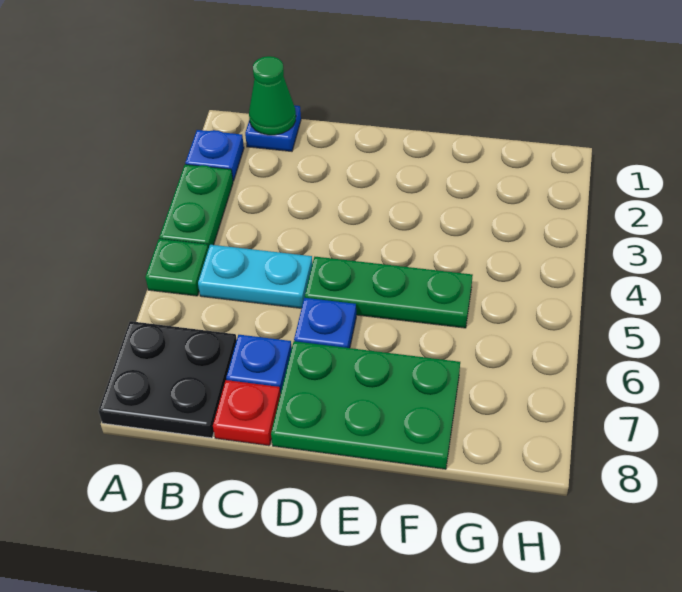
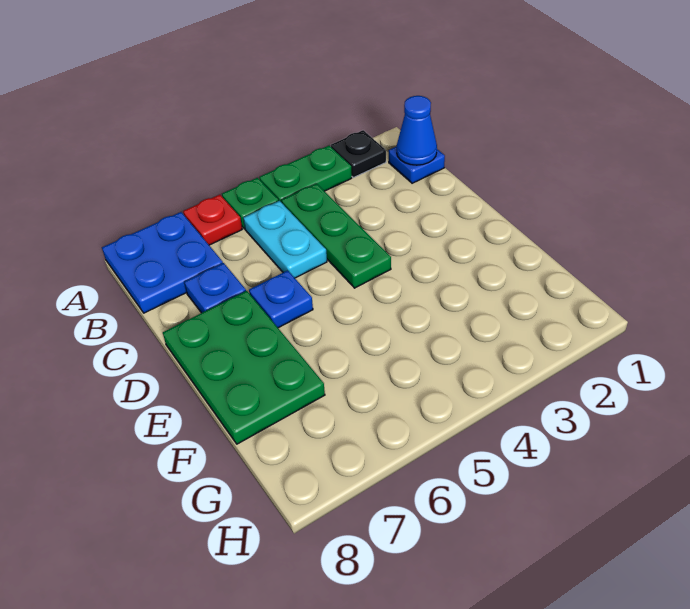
blue 1x1 plate [185,130,244,181] -> black 1x1 plate [331,130,386,178]
black 2x2 plate [99,321,237,438] -> blue 2x2 plate [102,212,223,313]
green 1x1 cone [249,56,296,135] -> blue 1x1 cone [397,96,437,165]
red 1x1 plate [213,380,280,446] -> red 1x1 plate moved to [183,195,242,245]
green 1x3 plate [305,257,473,328] -> green 1x3 plate moved to [281,184,391,288]

